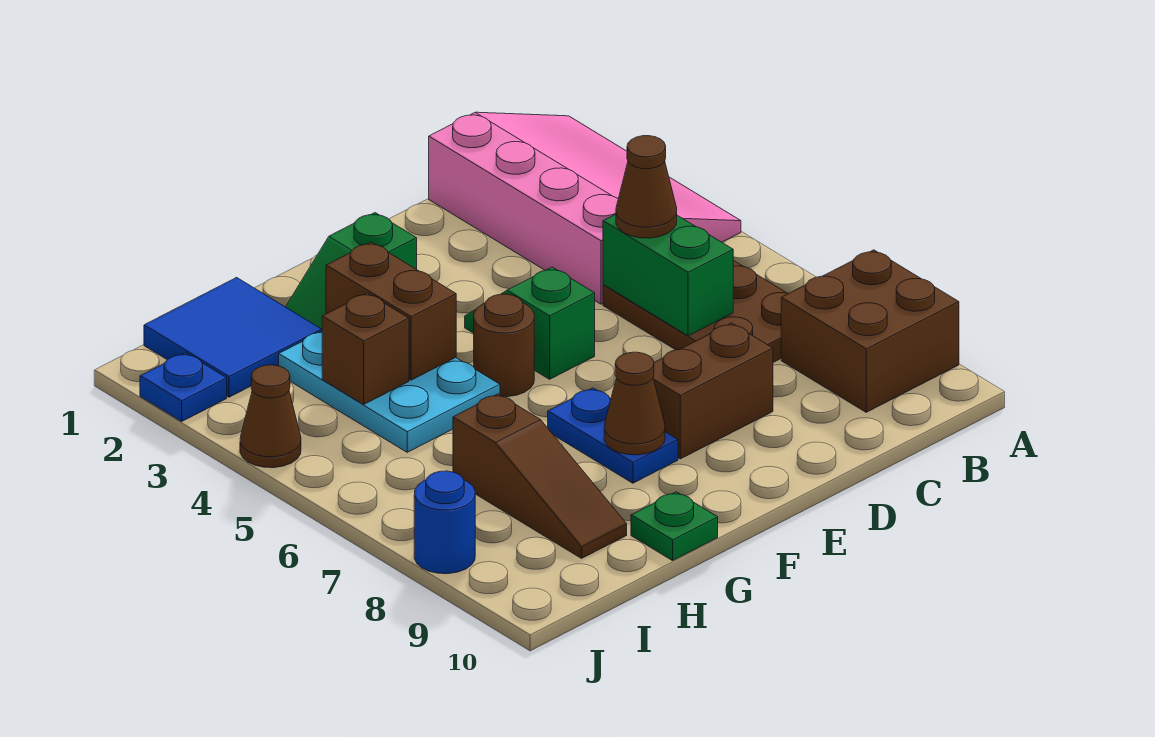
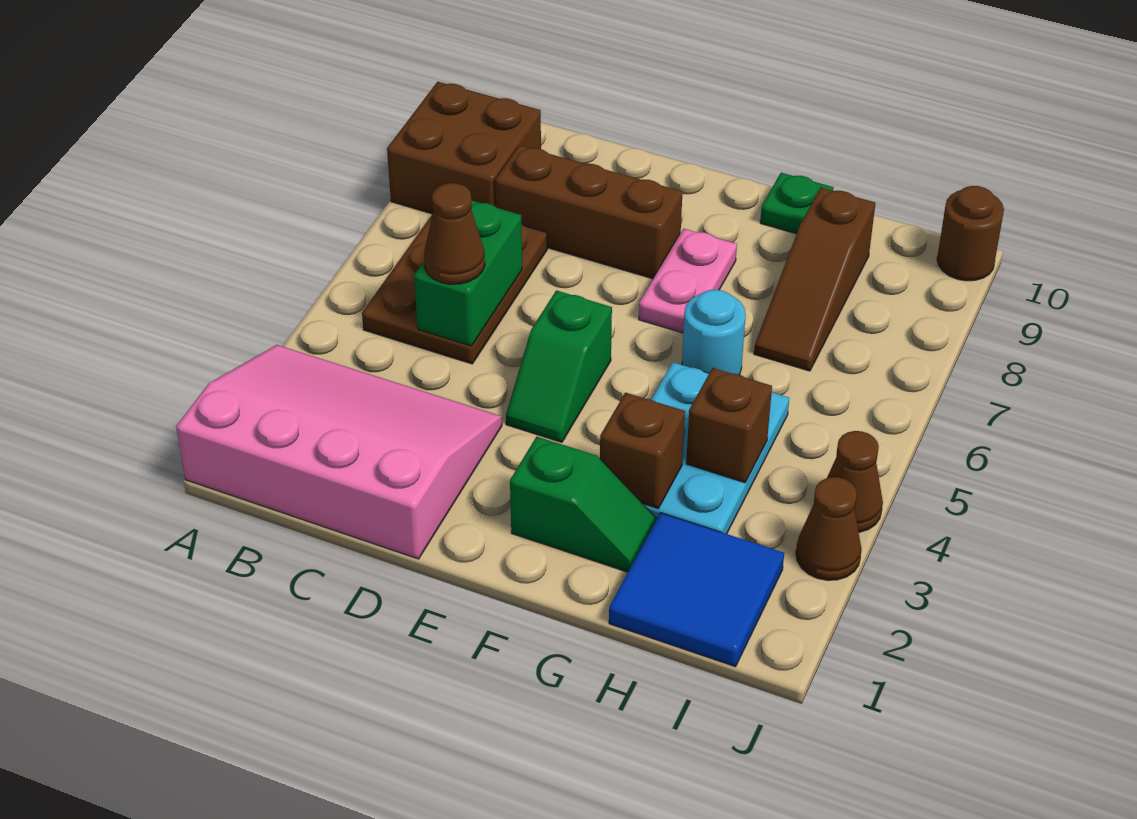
pink 3x4 slope [429,112,741,304] -> pink 3x4 slope turned to [176,345,502,559]
brown 1x2 brick [653,323,773,459] -> brown 1x3 brick [495,145,682,279]
brown 1x1 round brick [474,294,534,397] -> brown 1x1 round brick moved to [937,186,1004,281]
blue 1x2 plate [548,388,678,483] -> pink 1x2 plate [639,229,737,333]
brown 1x1 cone [604,352,665,455] -> brown 1x1 cone moved to [796,477,862,580]
brown 1x2 brick [326,242,456,380] -> brown 1x1 brick [600,393,685,509]
none -> cyan 1x1 round brick [682,290,746,375]
brown 1x3 slope [453,394,627,558] -> brown 1x3 slope turned to [754,188,875,371]
blue 1x1 plate [140,353,227,421] -> none
blue 1x1 round brick [414,471,475,574] -> none

